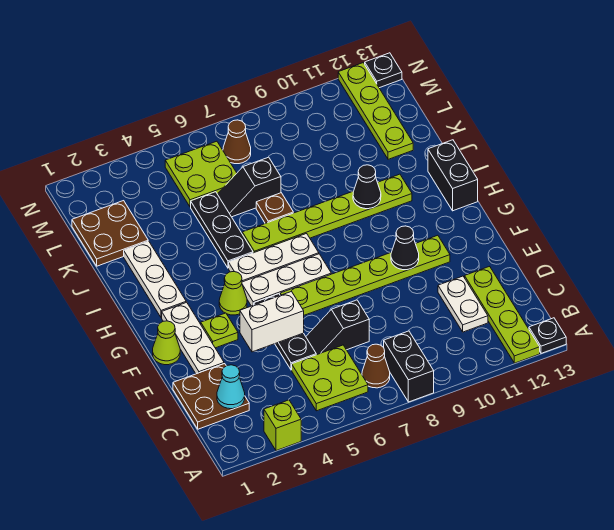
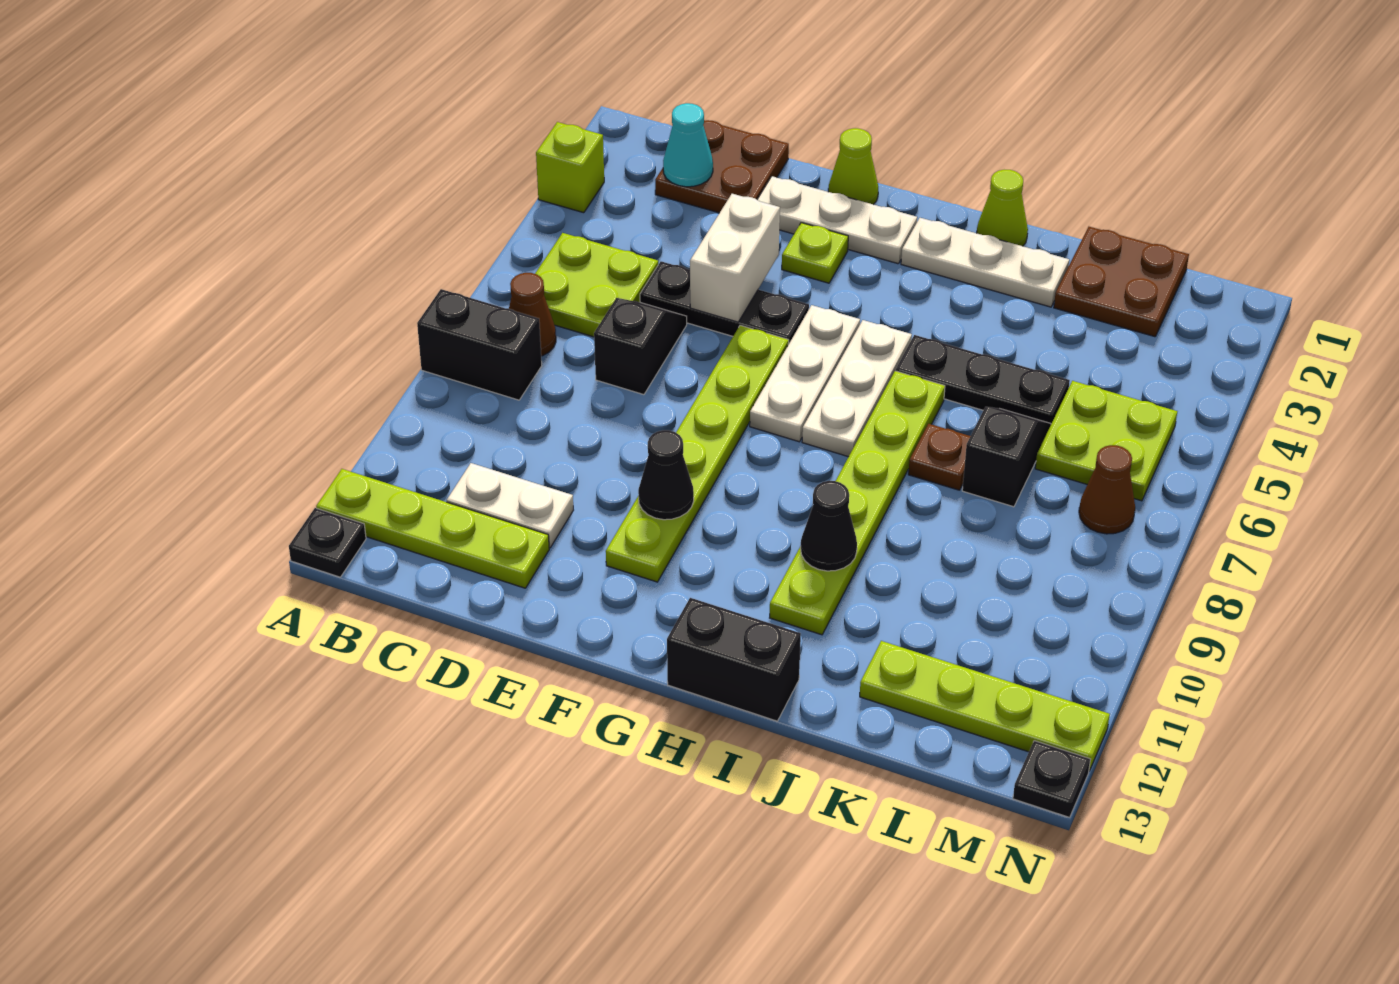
lime 1x1 cone [219,272,247,315] -> lime 1x1 cone moved to [977,170,1028,246]

